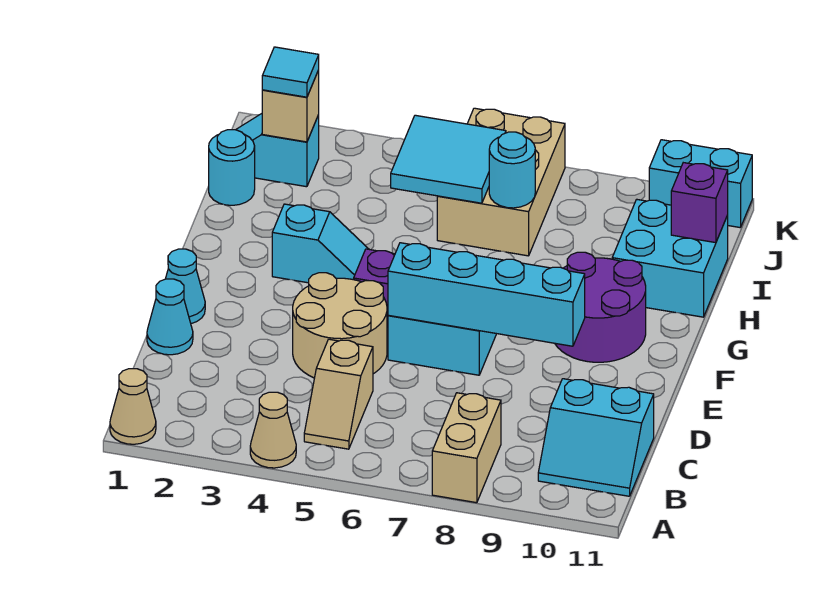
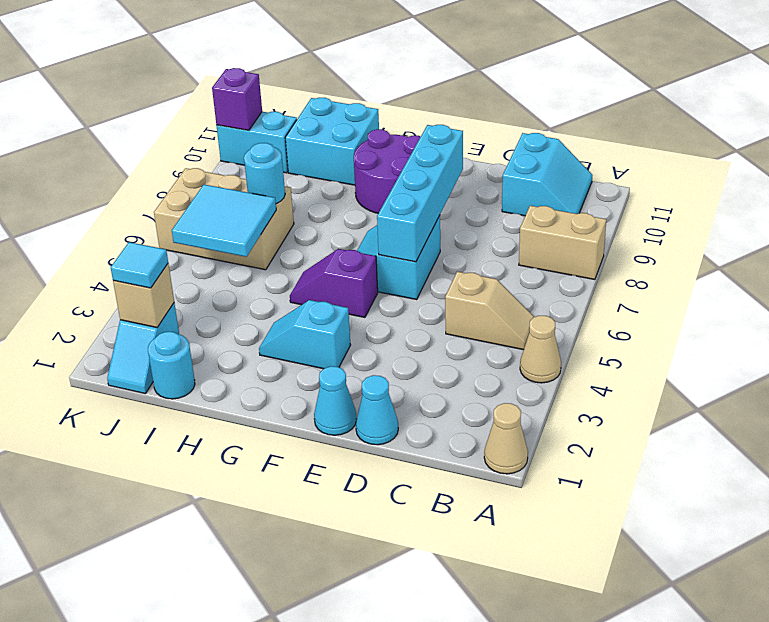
tan 2x2 round brick [293,273,387,378] -> none
cyan 1x2 slope [272,204,368,283] -> cyan 1x2 slope turned to [259,300,350,369]
purple 1x1 brick [671,163,728,243] -> purple 1x1 brick moved to [212,68,262,130]
cyan 1x2 brick [649,140,752,227] -> cyan 1x2 brick turned to [217,112,297,173]

